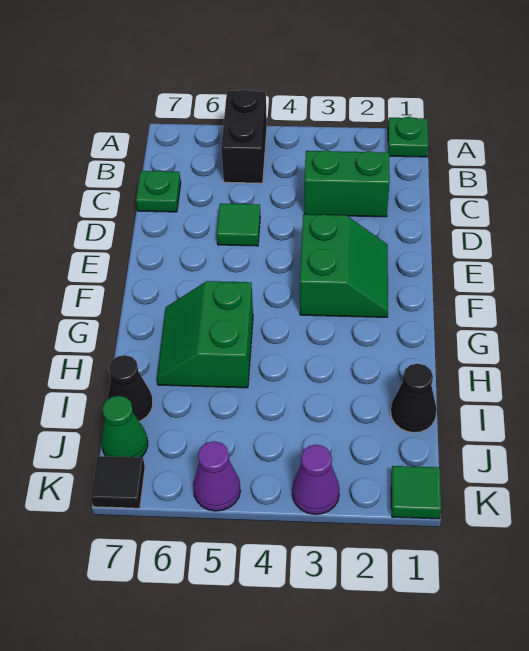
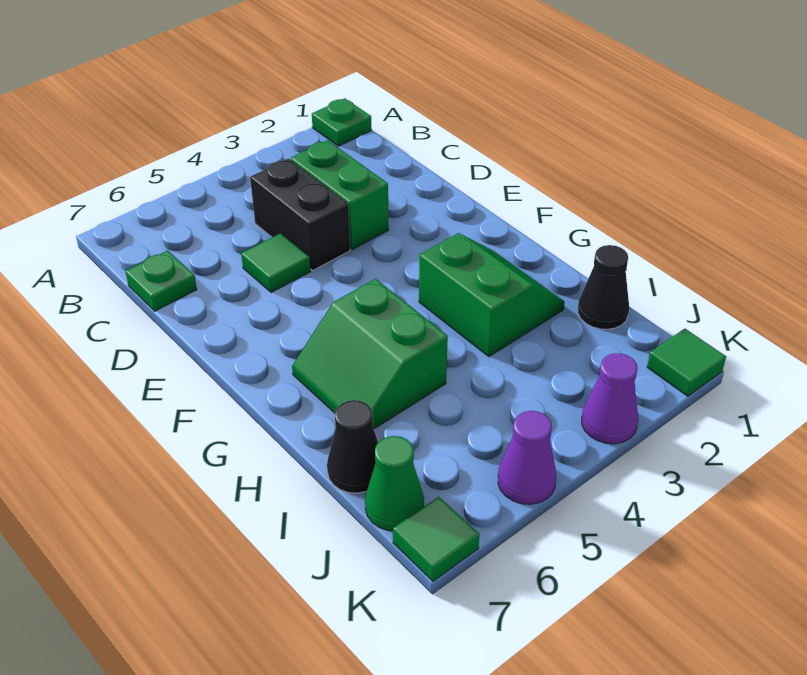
black 1x2 brick [221,90,267,183] -> black 1x2 brick moved to [250,159,350,271]
green 1x2 brick [305,150,390,217] -> green 1x2 brick turned to [291,140,389,249]
green 2x2 slope [300,214,388,317] -> green 2x2 slope moved to [419,233,565,357]
black 1x1 tile [91,456,145,508] -> green 1x1 tile [393,497,479,581]

